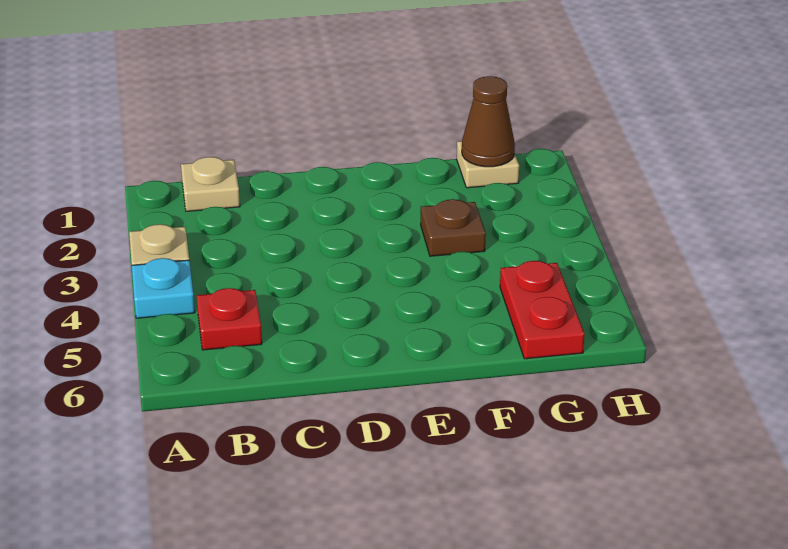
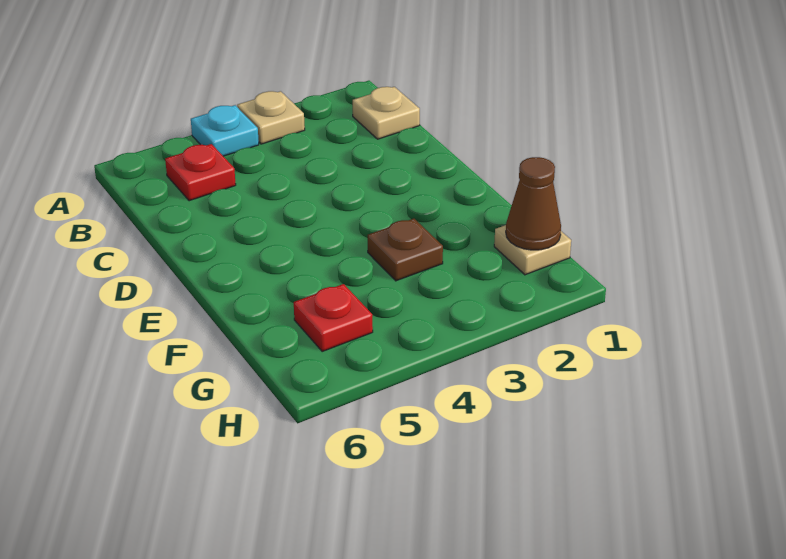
red 1x2 plate [500,261,585,359] -> red 1x1 plate [294,284,373,351]

